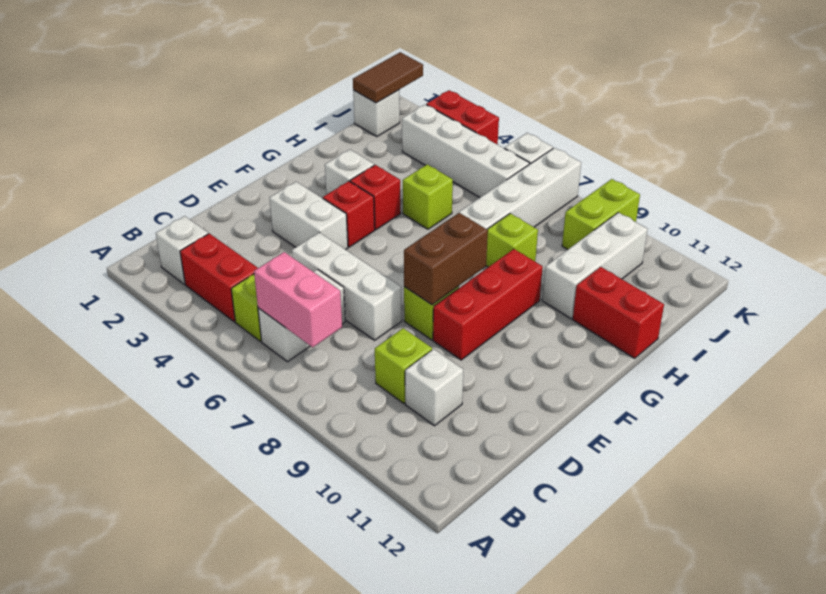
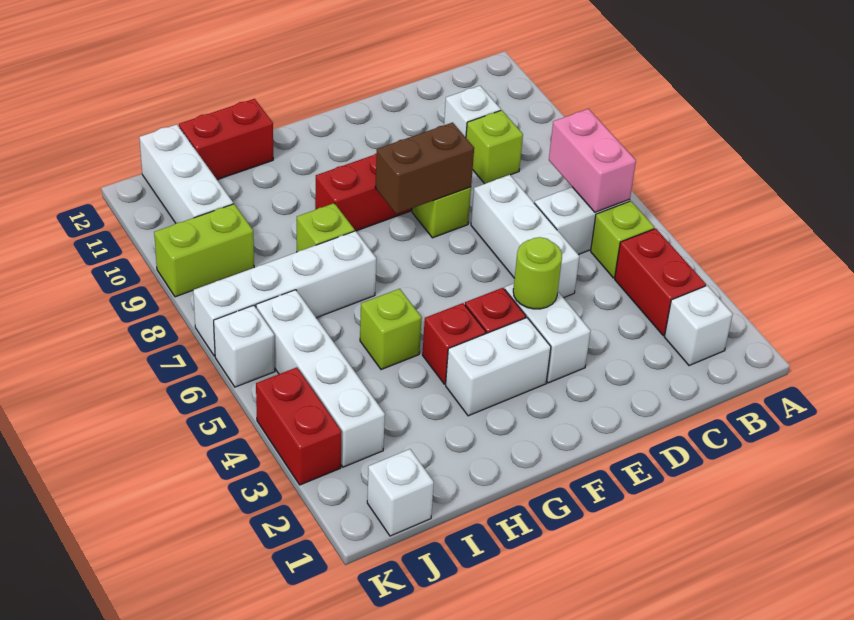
none -> lime 1x1 round brick [513,237,562,309]
white 1x1 brick [325,150,374,195] -> white 1x2 brick [446,318,551,416]
white 1x3 brick [542,212,648,319] -> white 1x3 brick turned to [139,124,233,223]
red 1x2 brick [573,267,664,358] -> red 1x2 brick turned to [179,99,273,180]
brown 1x2 tile [353,52,423,103] -> none

